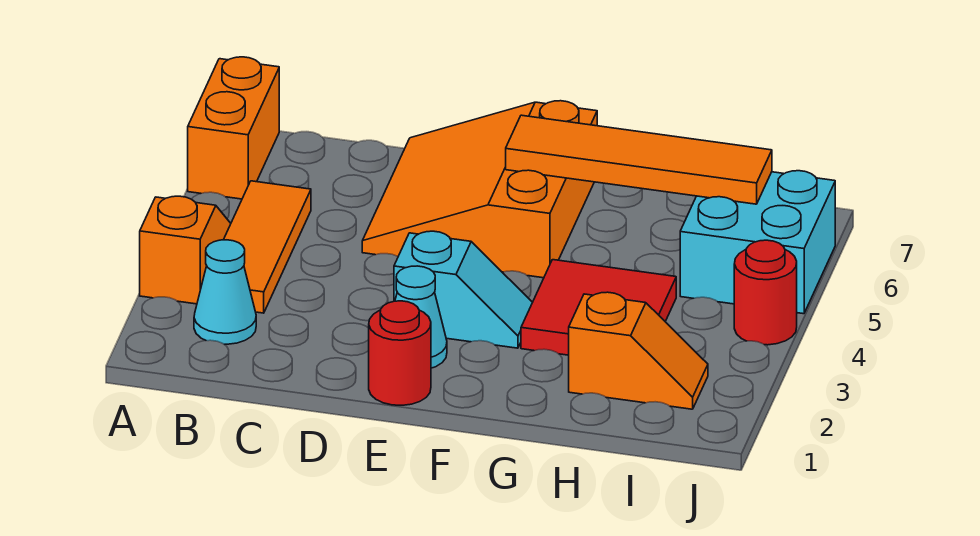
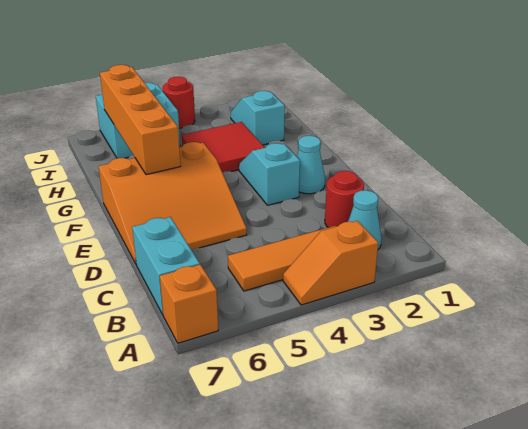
orange 1x2 brick [188,57,279,199] -> orange 1x1 brick [160,265,218,343]
none -> cyan 1x2 brick [132,217,200,314]
red 1x1 round brick [369,301,431,405] -> red 1x1 round brick moved to [325,171,364,228]
orange 1x4 tile [506,115,772,204] -> orange 1x4 brick [100,65,181,175]
orange 1x2 slope [569,292,708,409] -> cyan 1x2 slope [231,91,285,145]

